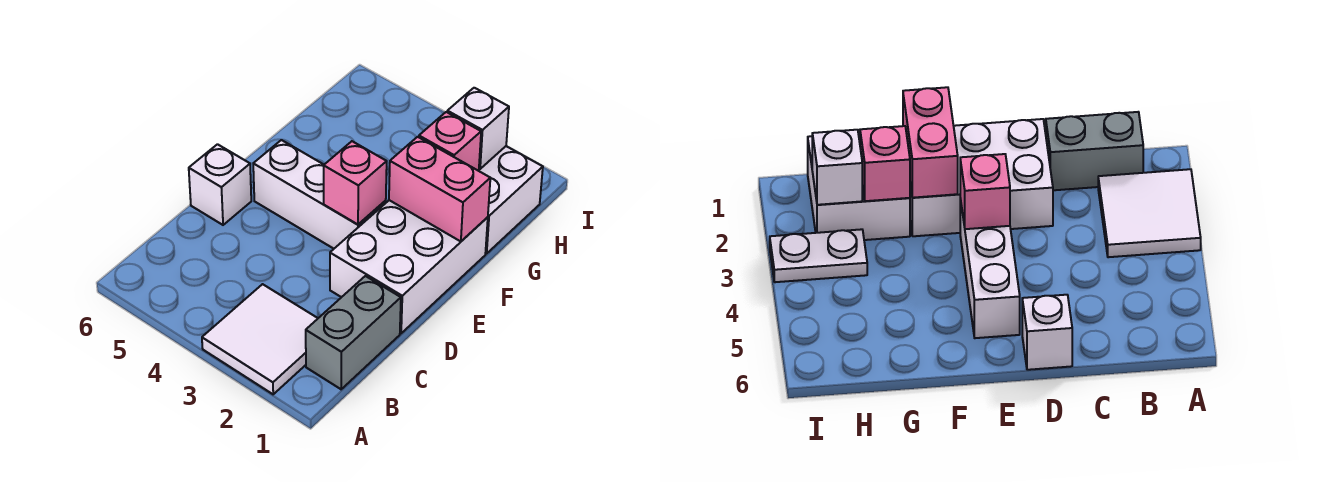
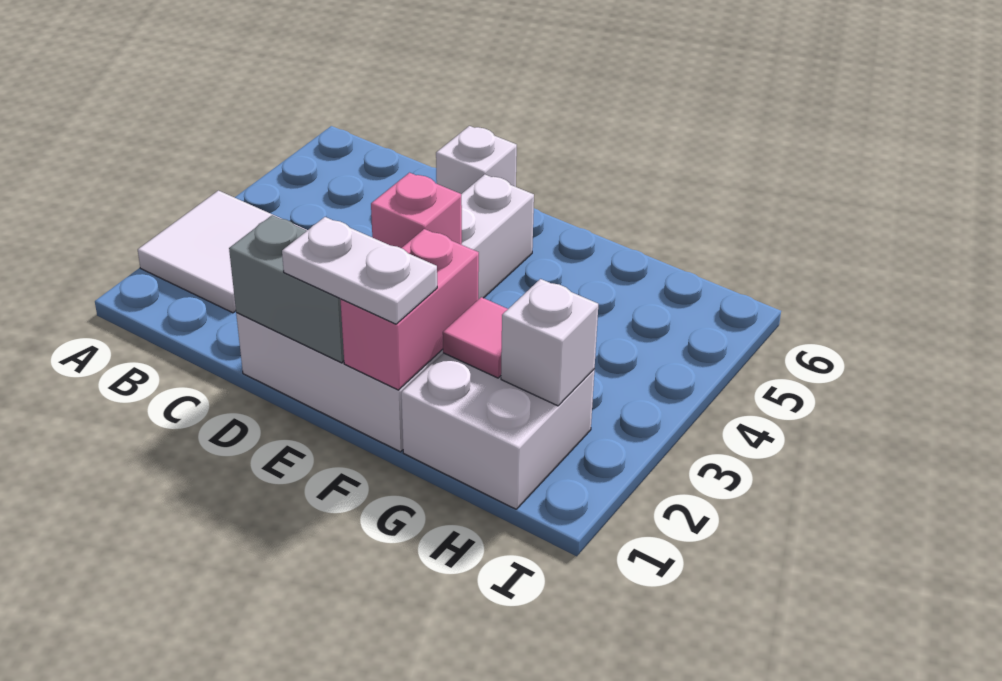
grey 1x2 brick [306,276,401,389] -> grey 1x2 brick moved to [229,215,344,363]
pink 1x1 brick [419,112,481,171] -> pink 1x1 tile [443,297,508,378]
white 1x2 plate [770,229,867,282] -> white 1x2 plate moved to [282,217,437,324]

